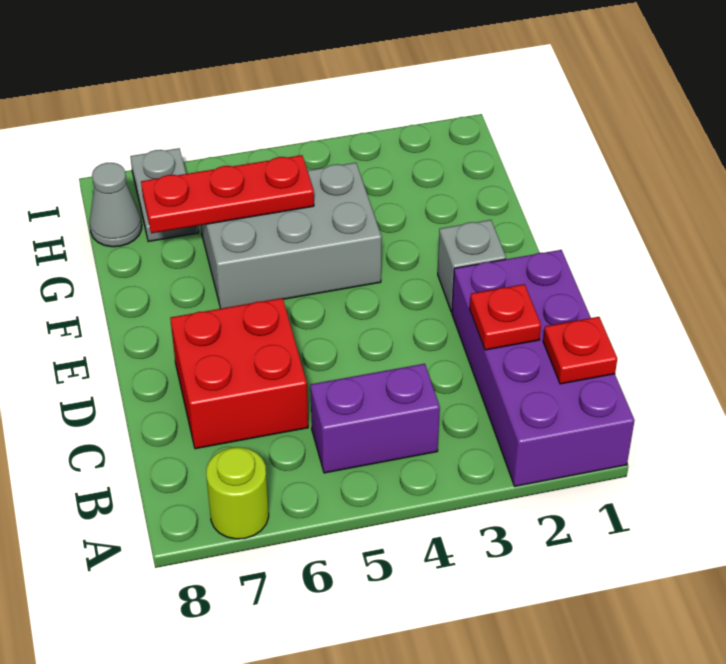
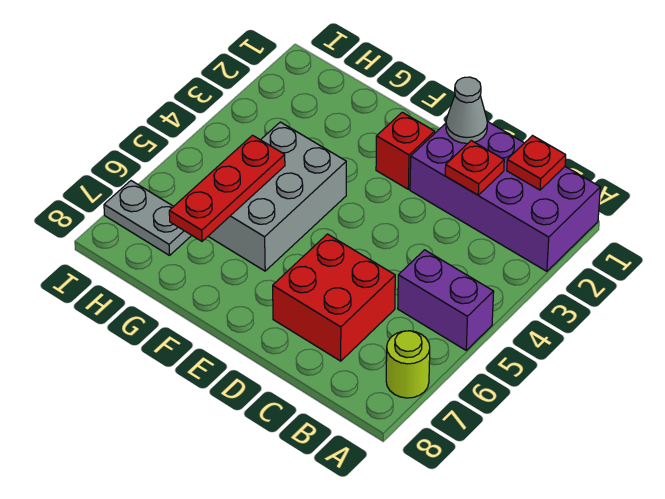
purple 1x2 brick [310,364,440,473] -> purple 1x2 brick turned to [398,250,494,350]
grey 1x1 brick [438,220,506,312] -> red 1x1 brick [376,112,435,189]
grey 1x1 cone [90,163,142,247] -> grey 1x1 cone moved to [446,77,487,143]

